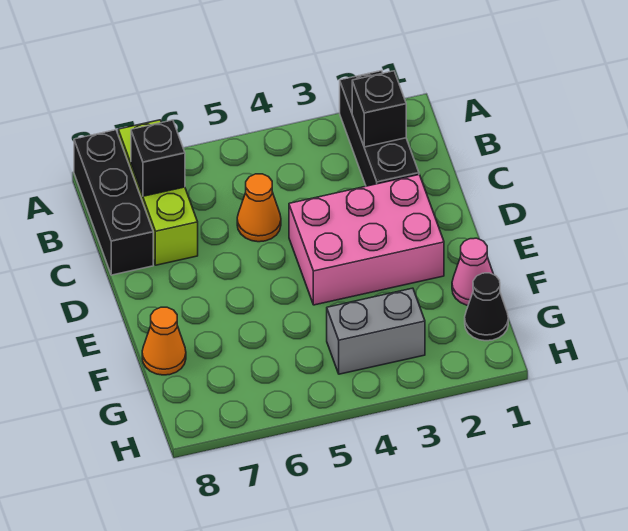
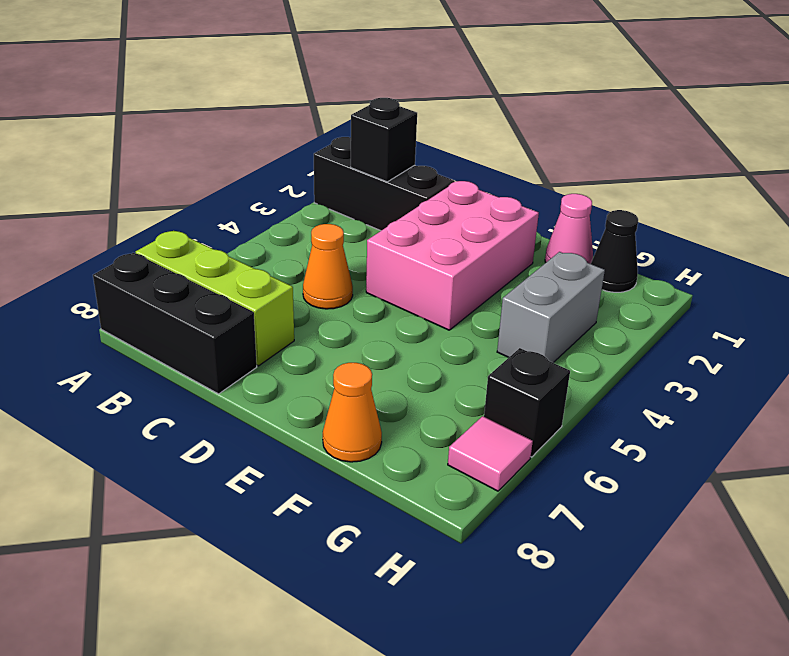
black 1x1 brick [131,120,185,196] -> black 1x1 brick moved to [484,348,570,457]
none -> pink 1x1 tile [448,416,533,491]

